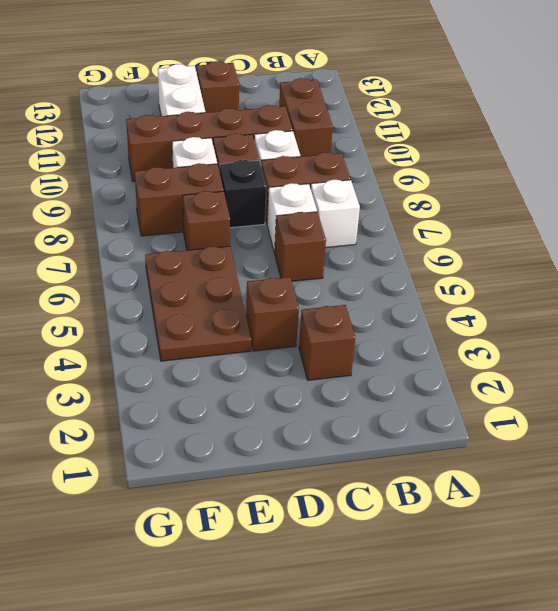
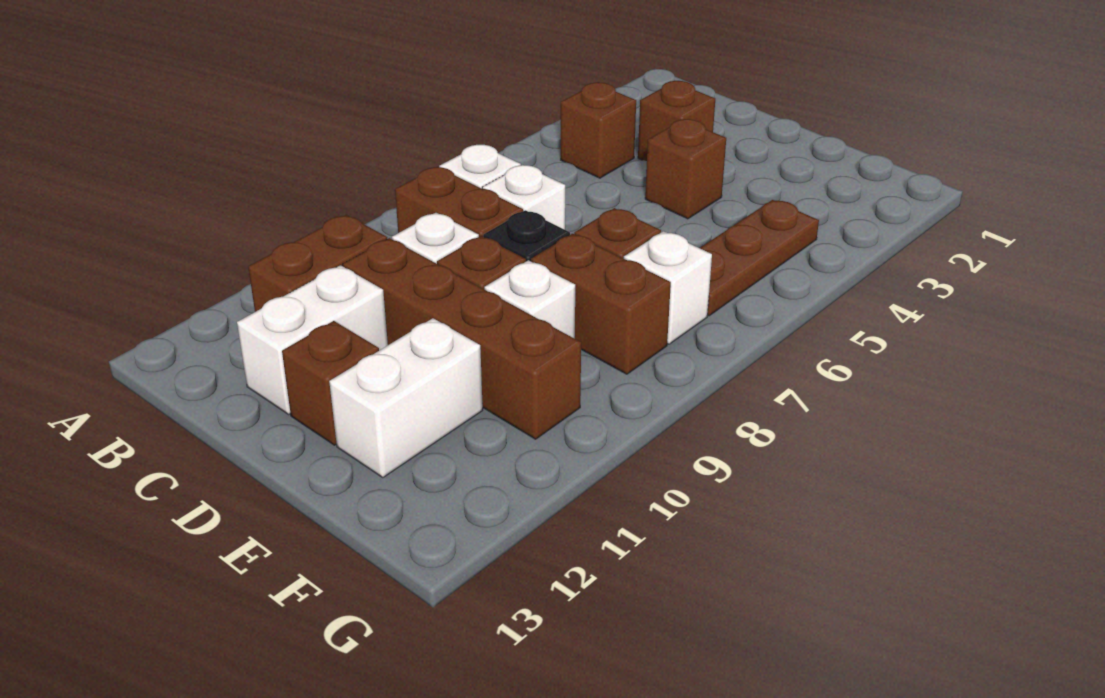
brown 1x1 brick [274,212,326,281] -> brown 1x1 brick moved to [561,82,636,178]
none -> white 1x2 brick [237,265,388,414]
brown 2x3 plate [145,246,251,361] -> brown 1x3 plate [700,200,819,316]
none -> white 1x1 brick [624,231,712,344]

